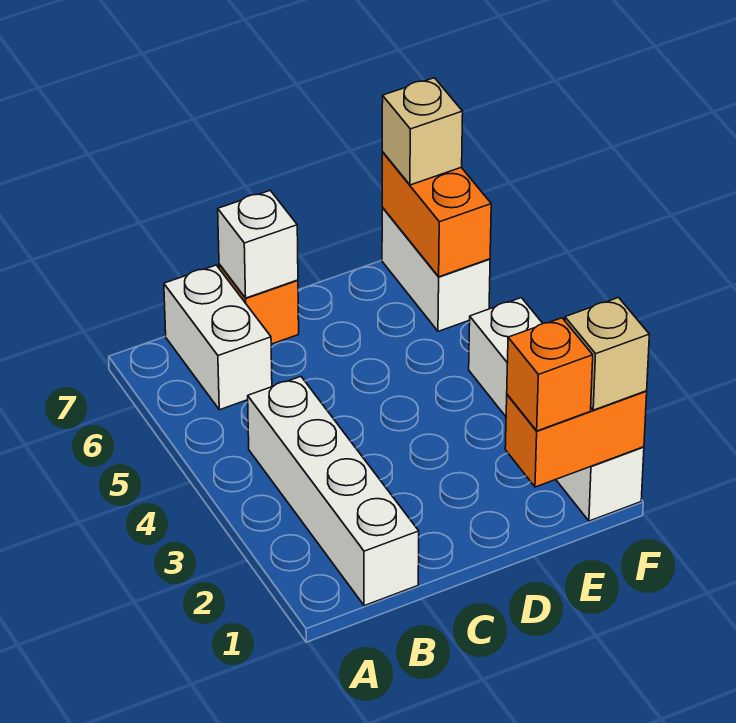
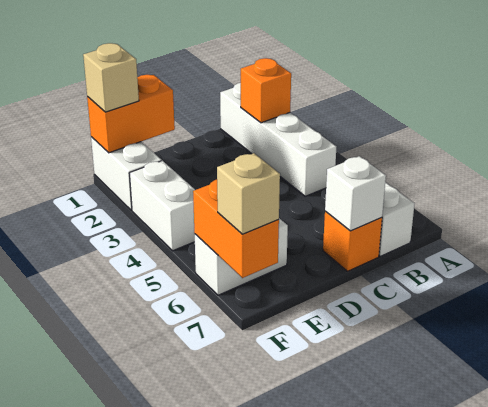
orange 1x1 brick [507,318,593,431] -> orange 1x1 brick moved to [241,58,291,123]
white 1x2 brick [382,208,490,331] -> white 1x2 brick turned to [195,218,288,295]

